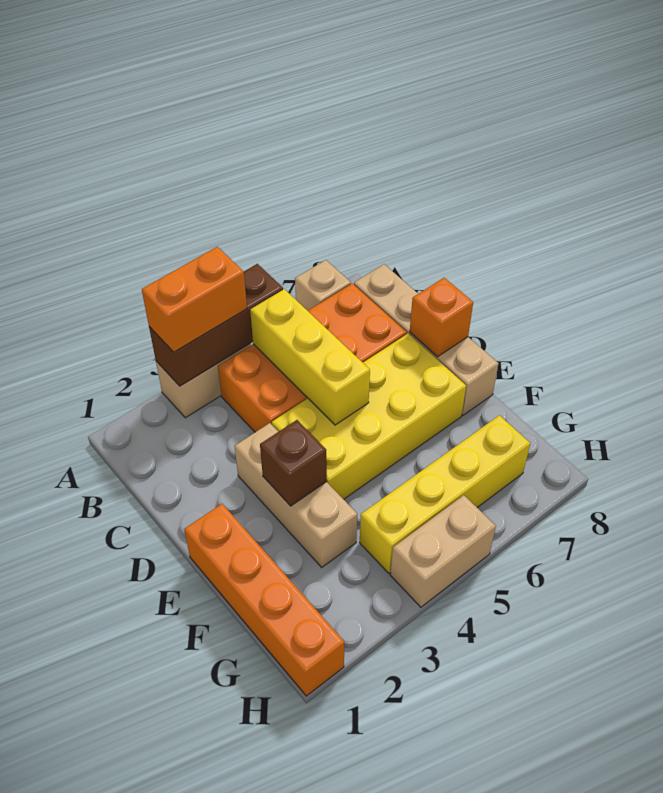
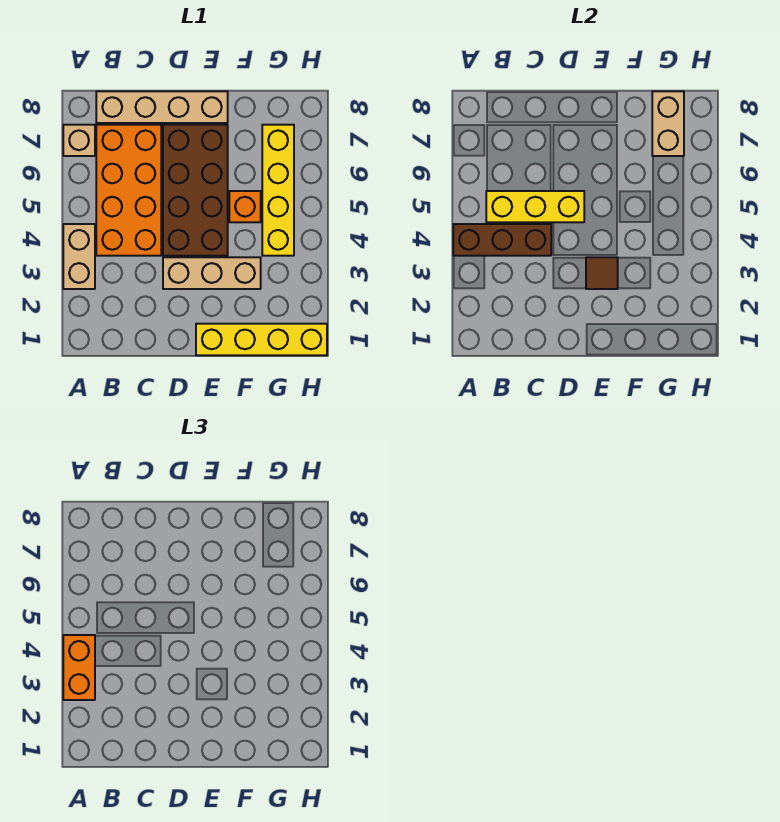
brown 1x3 brick [149,264,283,386] -> brown 1x3 brick turned to [453,224,551,256]
yellow 2x4 brick [272,334,466,499] -> brown 2x4 brick [163,125,228,256]
orange 1x1 brick [410,278,473,357] -> orange 1x1 brick moved to [229,191,261,222]
orange 1x4 brick [184,504,344,696] -> yellow 1x4 brick [196,324,327,355]
brown 1x1 brick [260,420,327,506] -> brown 1x1 tile [586,257,618,289]
tan 1x2 brick [390,495,496,607] -> tan 1x2 brick moved to [652,91,684,156]

